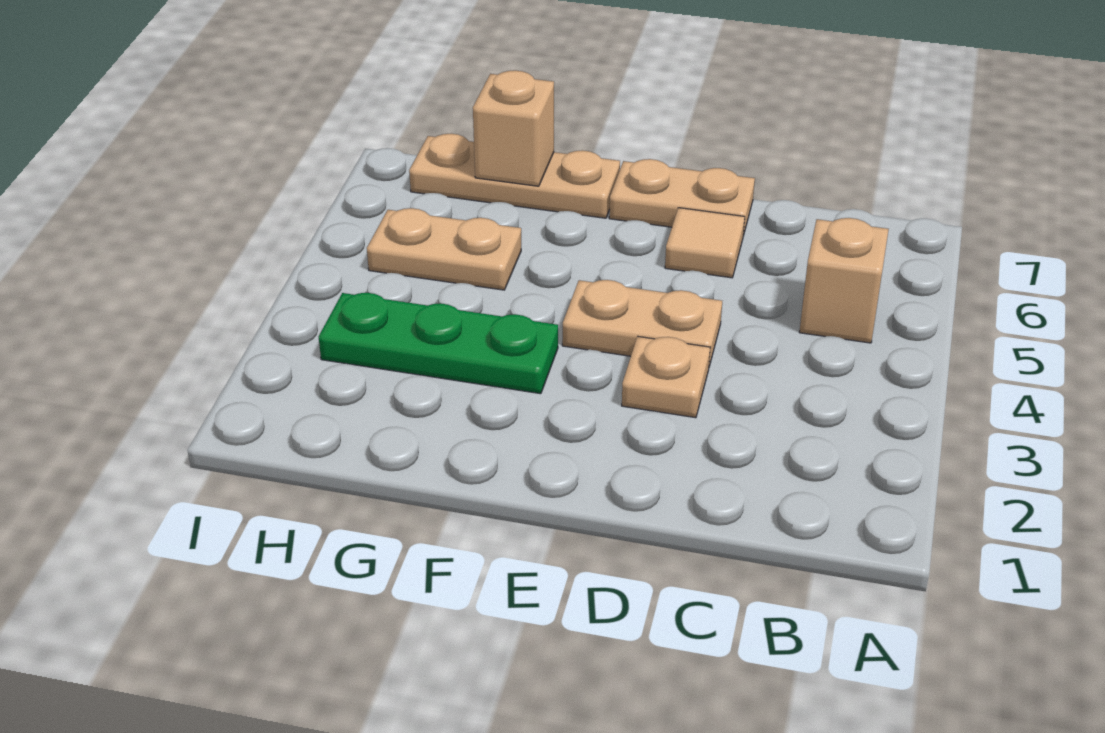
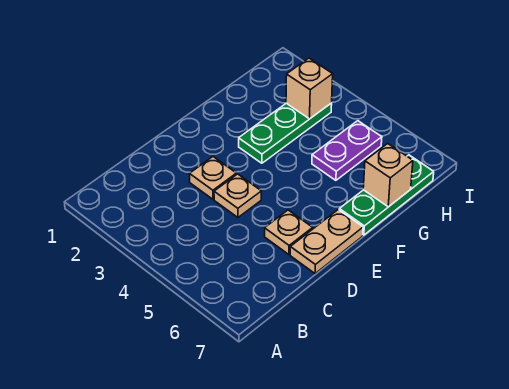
tan 1x1 brick [799,218,889,343] -> tan 1x1 brick moved to [286,58,333,119]
tan 1x2 plate [562,280,722,366] -> tan 1x1 plate [214,174,261,217]
tan 1x1 tile [665,208,745,278] -> tan 1x1 plate [265,210,313,254]
tan 1x3 plate [409,134,620,218] -> green 1x3 plate [339,155,434,235]
tan 1x2 plate [367,208,521,290] -> purple 1x2 plate [312,121,382,180]

